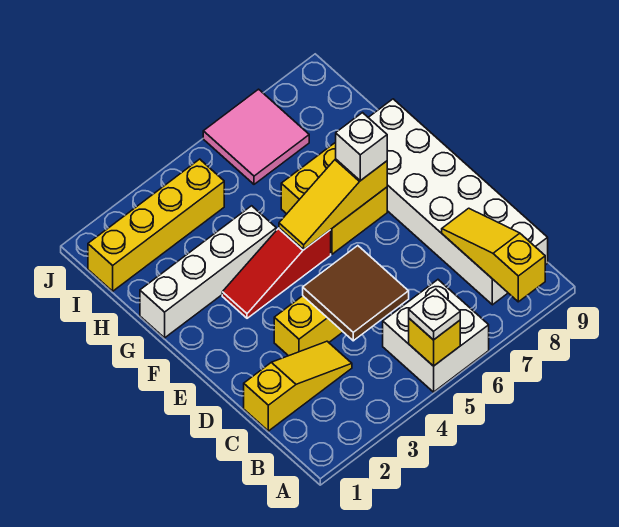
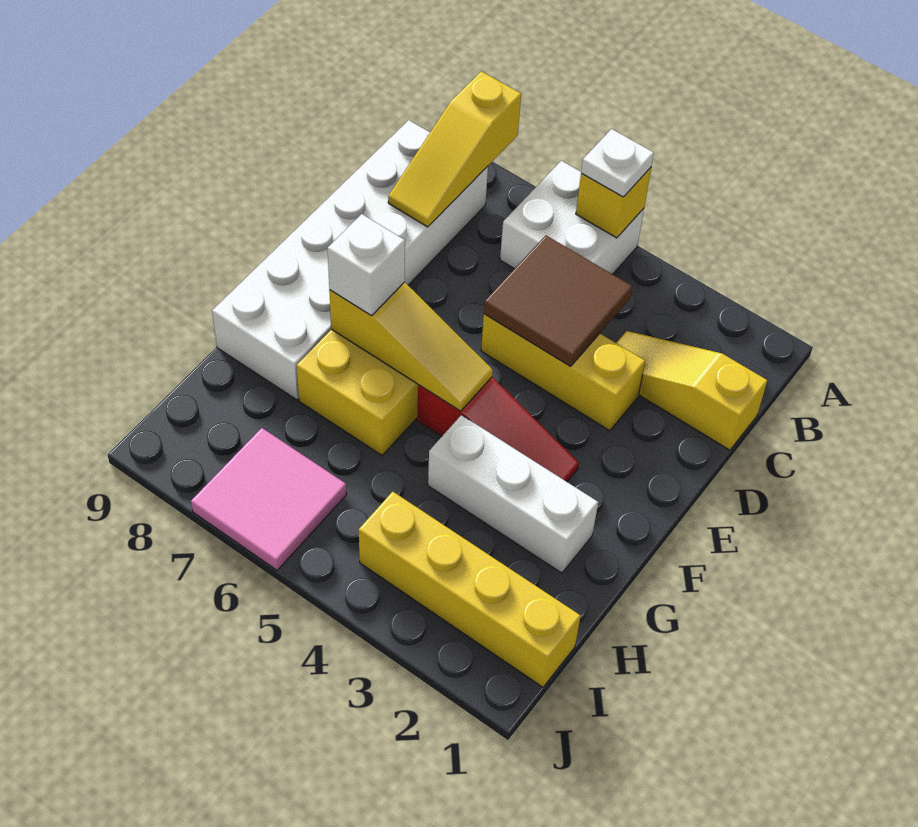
white 1x4 brick [140,206,276,338] -> white 1x3 brick [428,415,598,573]

